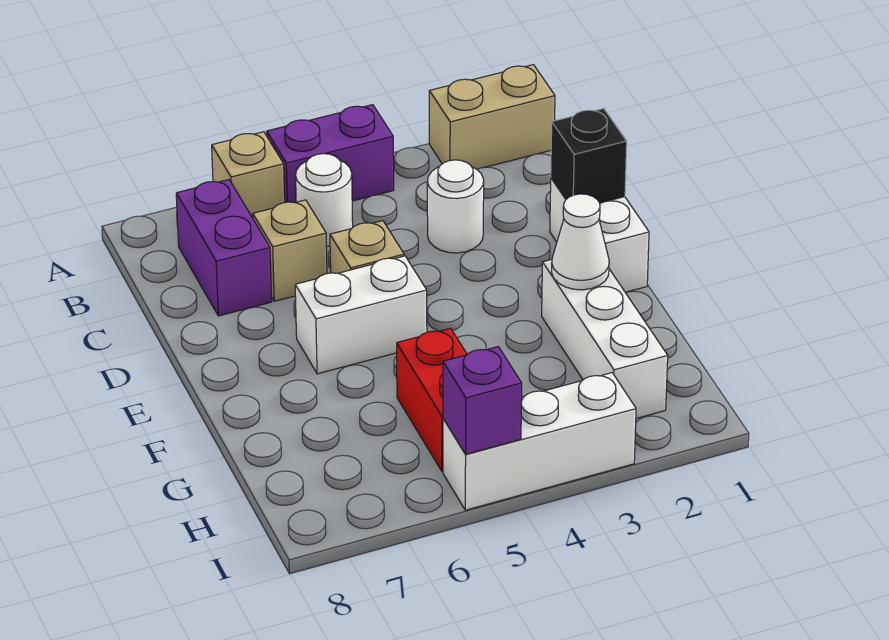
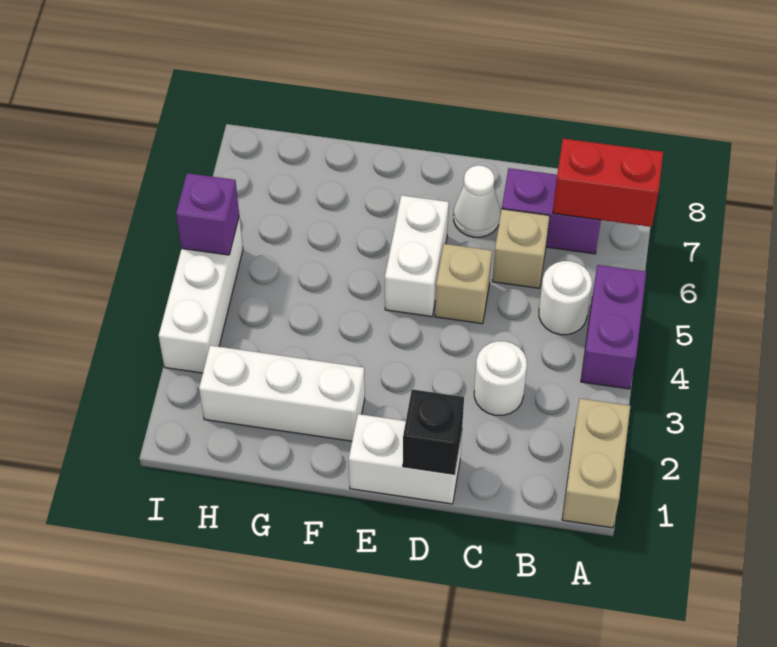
tan 1x1 brick [212,132,285,218] -> none
white 1x1 cone [552,194,609,290] -> white 1x1 cone moved to [454,165,500,237]
red 1x2 brick [397,328,467,471] -> red 1x2 brick moved to [553,139,663,227]

